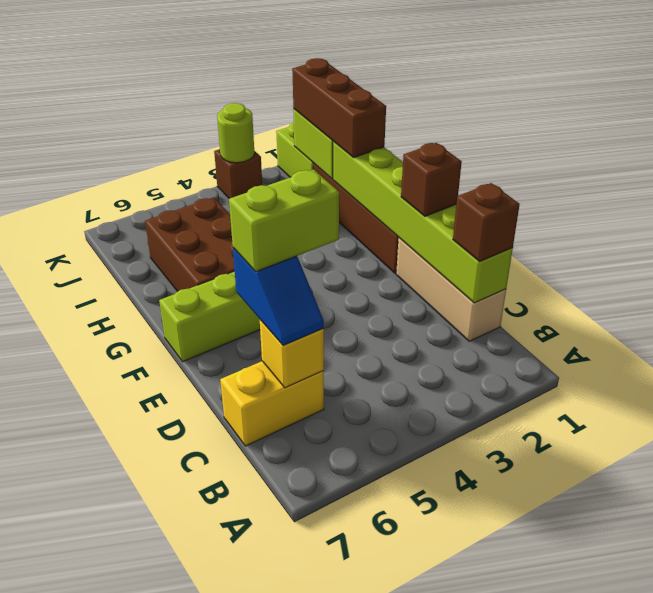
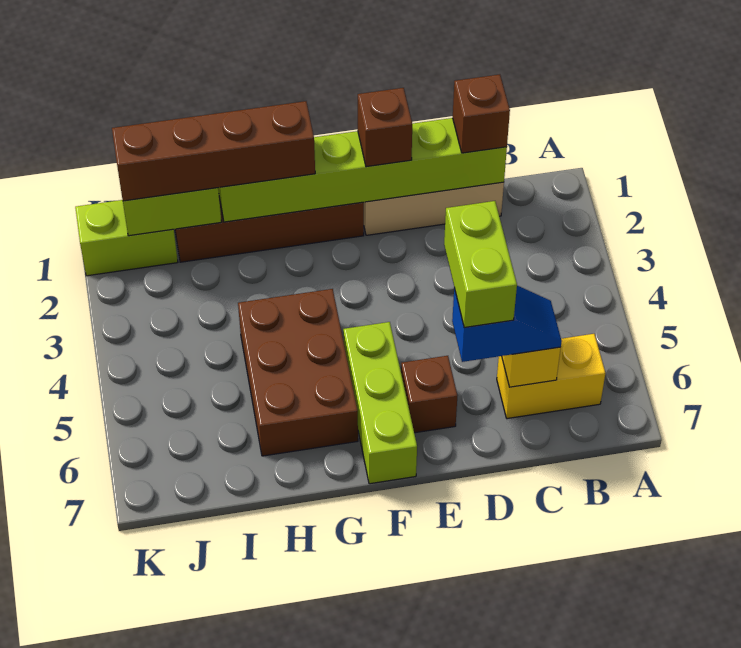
yellow 1x2 brick [220,361,324,446] -> yellow 1x2 brick turned to [497,334,605,419]
brown 2x3 brick [145,197,235,292] -> brown 2x3 brick turned to [238,289,358,456]
brown 1x3 brick [292,58,386,158] -> brown 1x4 brick [112,101,315,201]
brown 1x1 brick [214,149,262,199] -> brown 1x1 brick moved to [401,356,457,433]
lime 1x1 round brick [217,103,255,163] -> none

